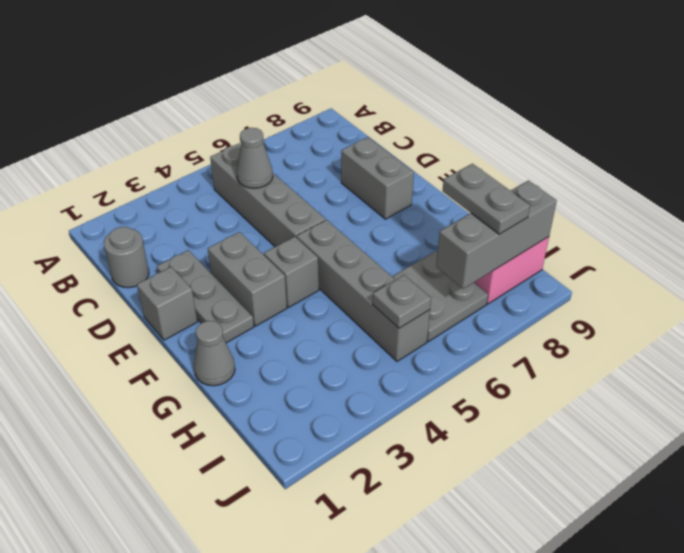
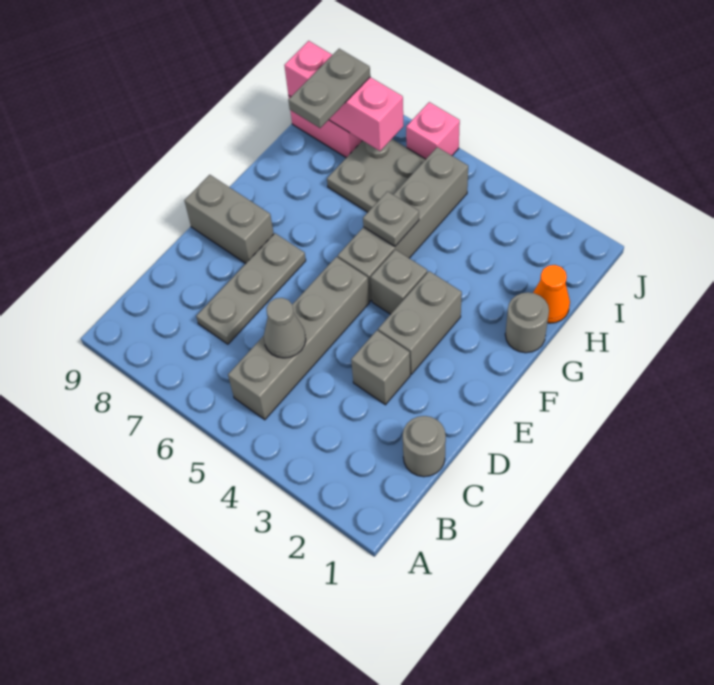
grey 1x3 plate [157,250,254,343] -> grey 1x3 plate moved to [196,233,306,344]
grey 1x2 brick [341,137,414,219] -> grey 1x2 brick turned to [184,175,274,263]
grey 1x1 brick [137,267,197,340] -> grey 1x1 brick moved to [351,330,410,405]
grey 1x1 cone [194,321,235,386] -> grey 1x1 round brick [505,292,549,353]
none -> orange 1x1 cone [533,265,570,323]
grey 1x1 plate [373,275,431,328] -> grey 1x1 plate moved to [363,191,419,246]
grey 1x3 brick [436,181,557,289] -> pink 1x3 brick [284,41,404,151]
none -> pink 1x1 brick [406,102,460,159]

